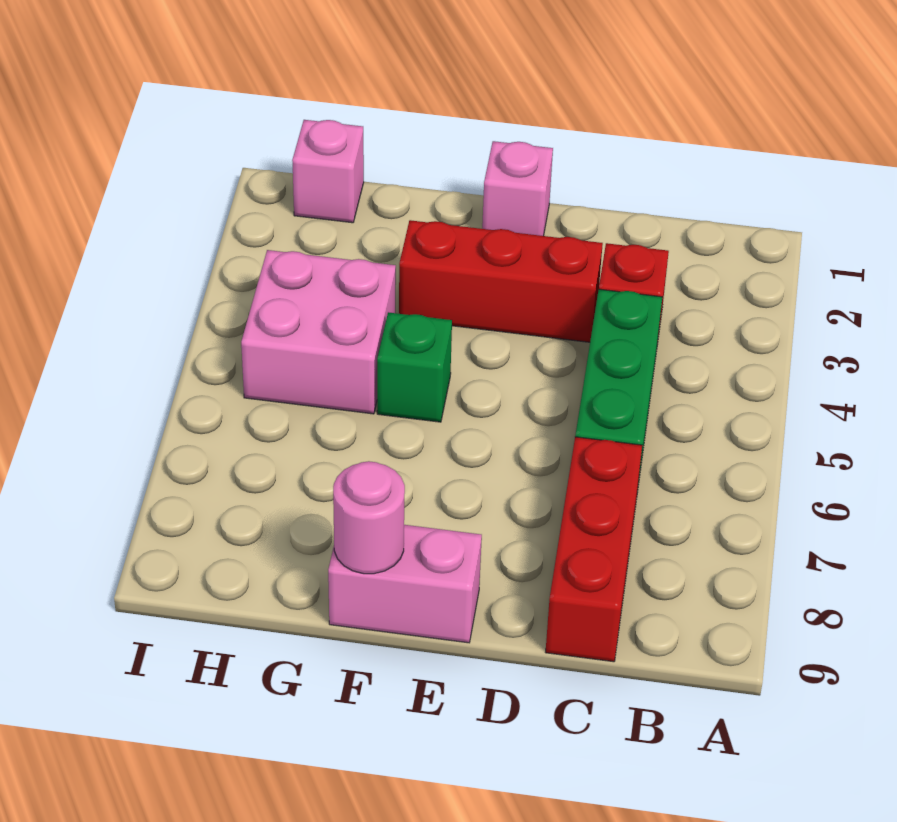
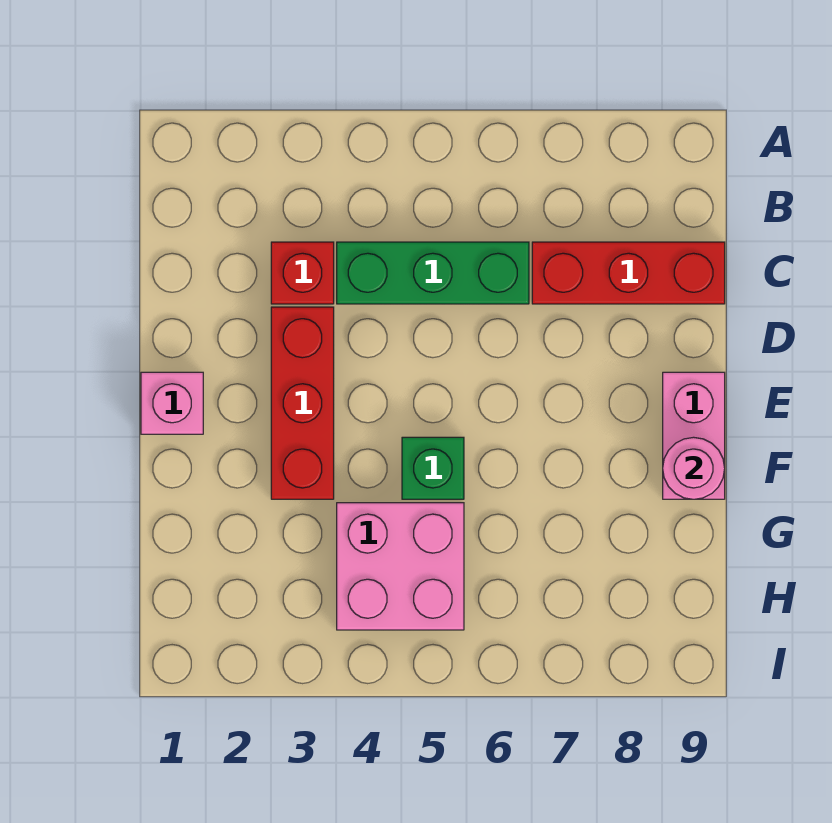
pink 1x1 brick [292,120,364,223] -> none

